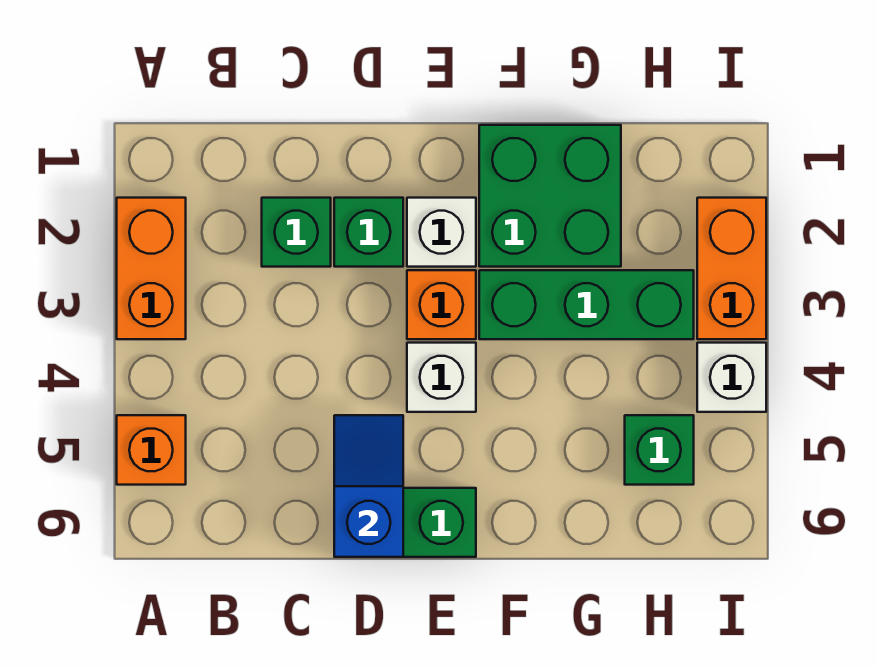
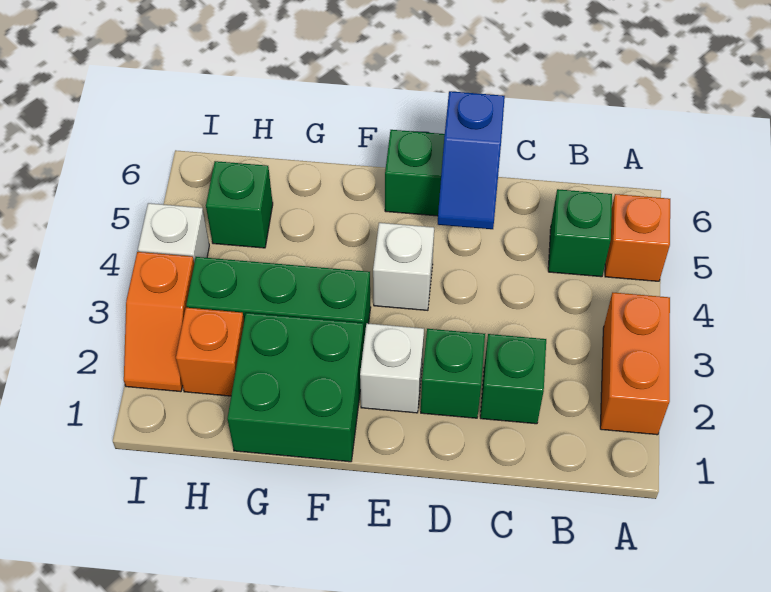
none -> green 1x1 brick [548,189,612,277]
orange 1x1 brick [407,270,476,339] -> orange 1x1 brick moved to [176,308,244,396]
orange 1x2 brick [697,198,766,339] -> orange 1x2 slope [124,252,194,392]

